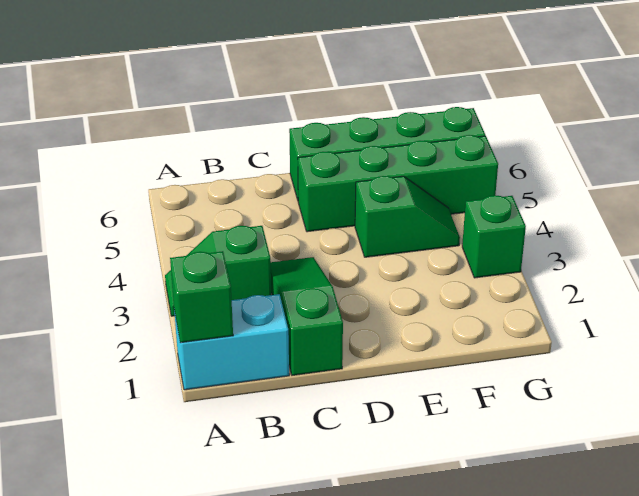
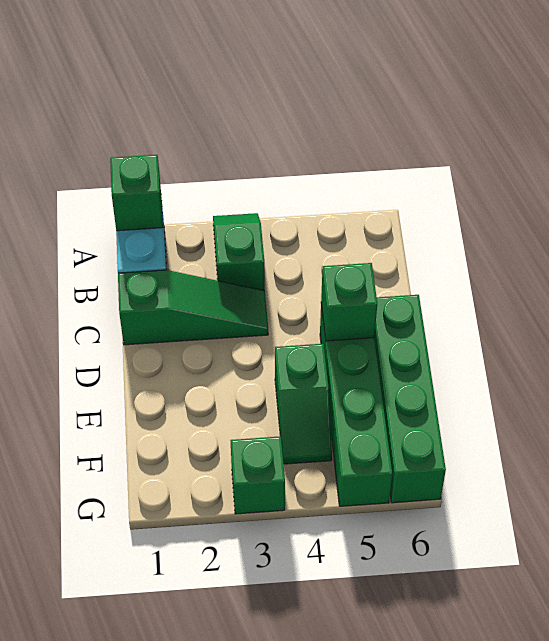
none -> green 1x1 brick [321,263,377,341]

